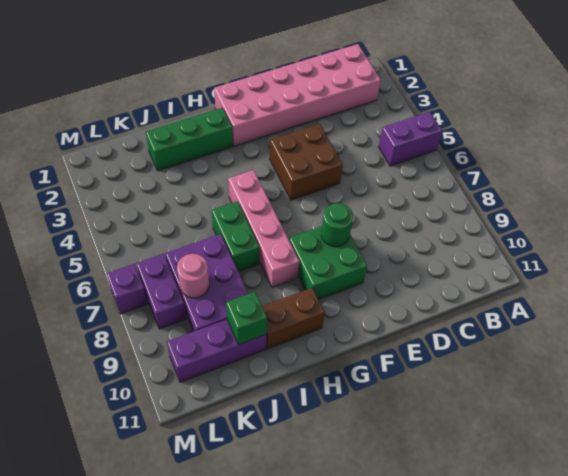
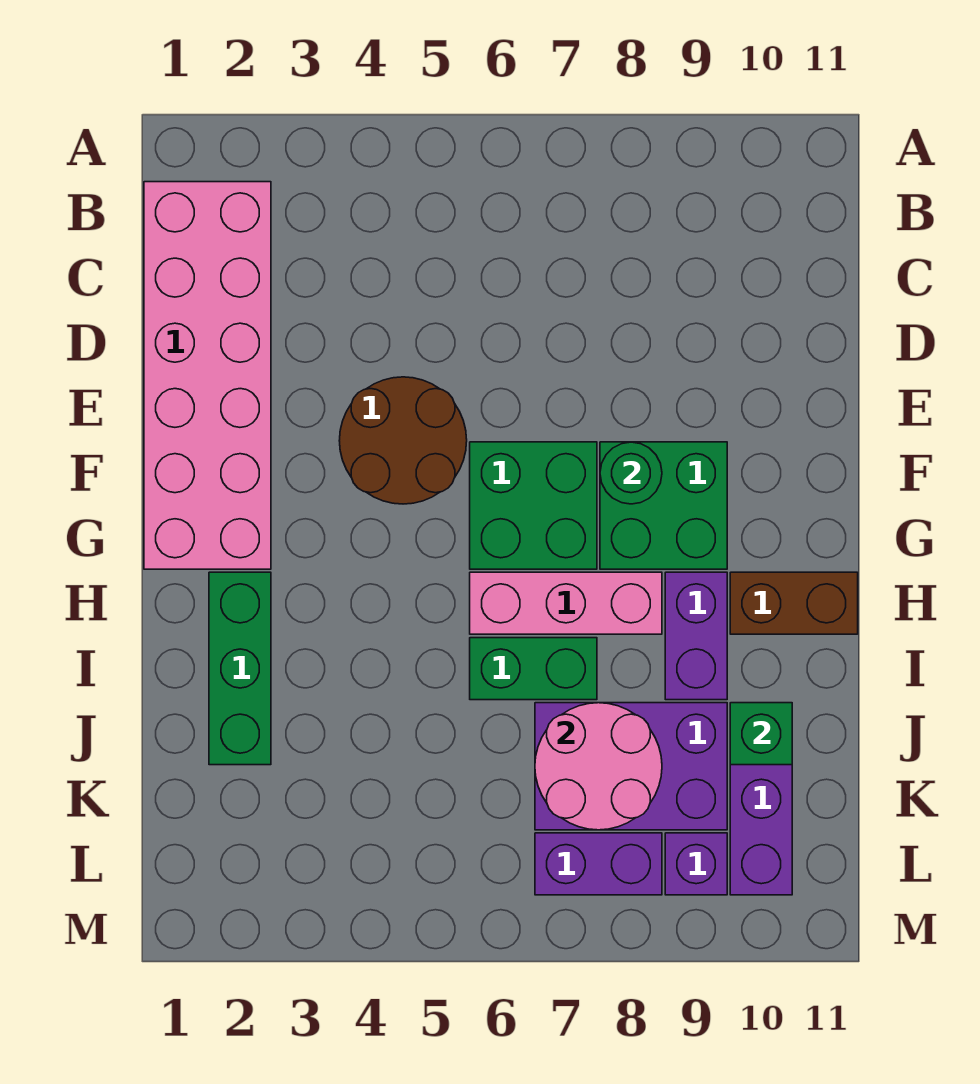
purple 1x2 brick [379,112,442,166] -> purple 1x2 brick moved to [665,572,727,700]
brown 2x2 brick [270,124,343,200] -> brown 2x2 round brick [339,377,467,504]
none -> green 2x2 brick [470,442,597,569]
pink 1x4 brick [228,170,299,288] -> pink 1x3 brick [470,572,662,634]
brown 1x2 brick [262,288,325,349] -> brown 1x2 brick turned to [730,572,858,634]
pink 1x1 round brick [177,254,209,298] -> pink 2x2 round brick [535,703,662,830]
purple 1x1 brick [107,264,148,314] -> purple 1x1 brick moved to [665,833,727,895]

